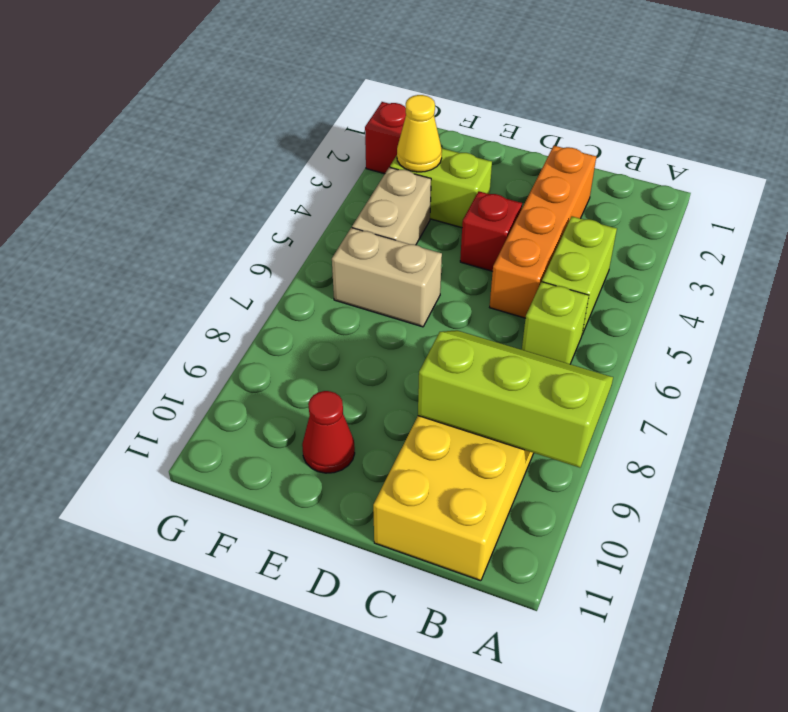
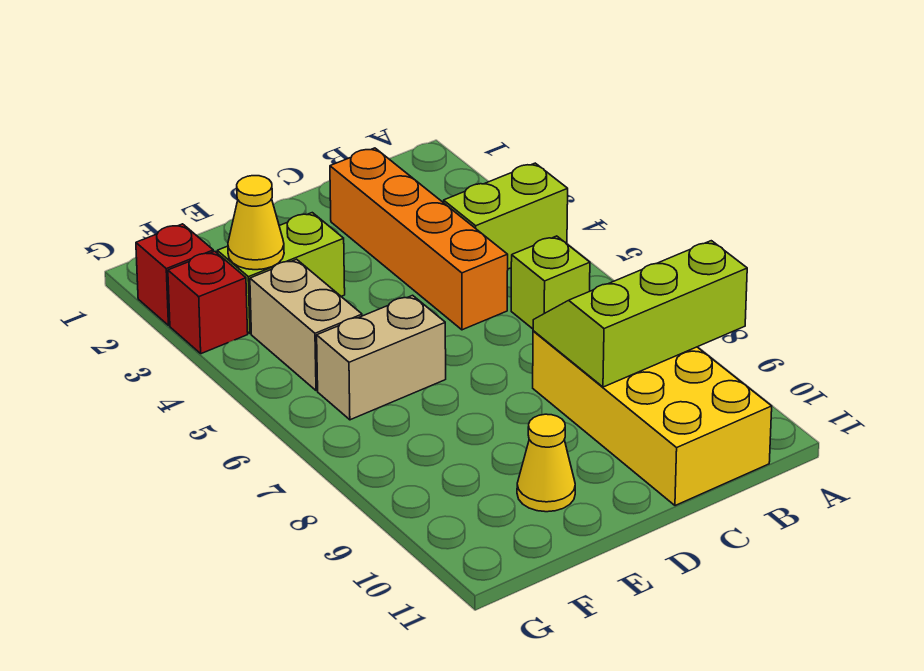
lime 1x2 brick [542,216,617,334] -> lime 1x2 brick turned to [444,163,568,269]
red 1x1 brick [460,191,522,271] -> red 1x1 brick moved to [168,251,248,354]
red 1x1 cone [302,391,355,473] -> yellow 1x1 cone [517,414,575,512]

